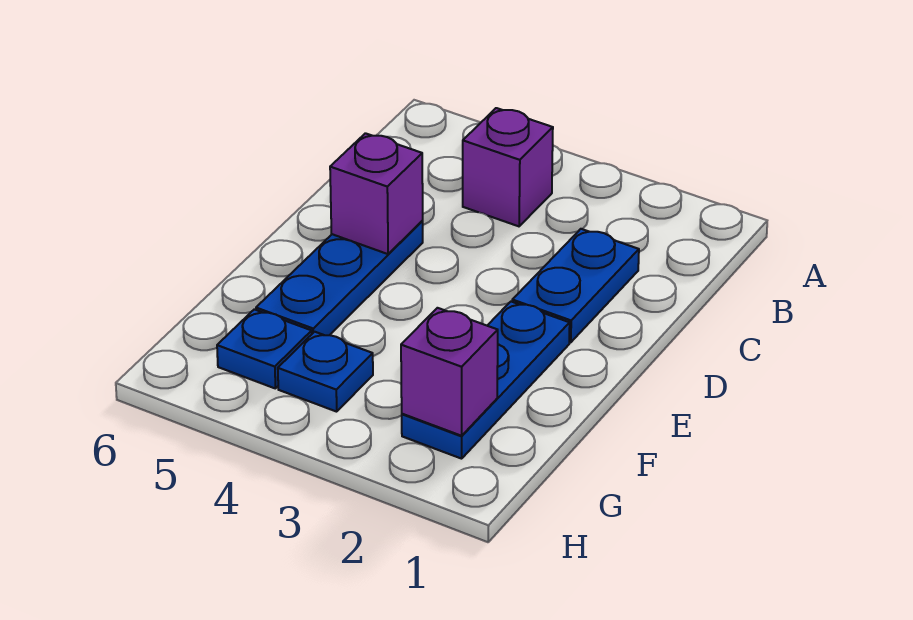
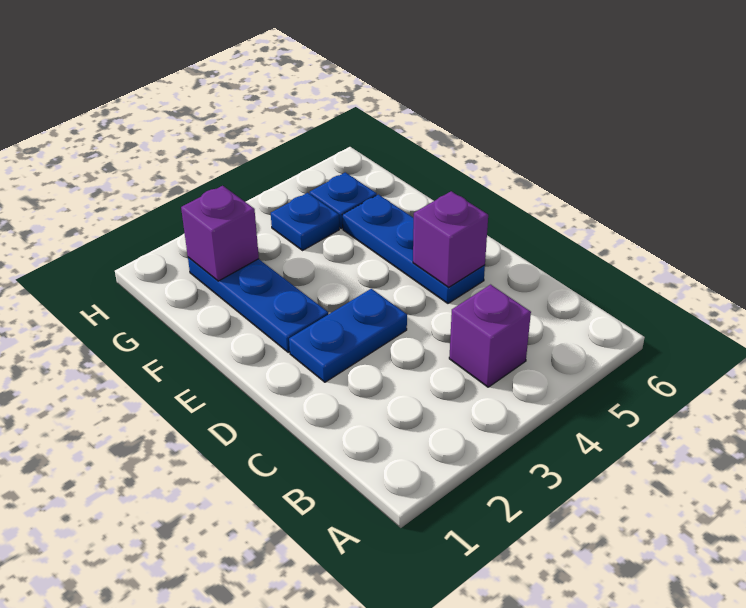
blue 1x2 plate [512,229,639,342] -> blue 1x2 plate turned to [289,289,407,382]

